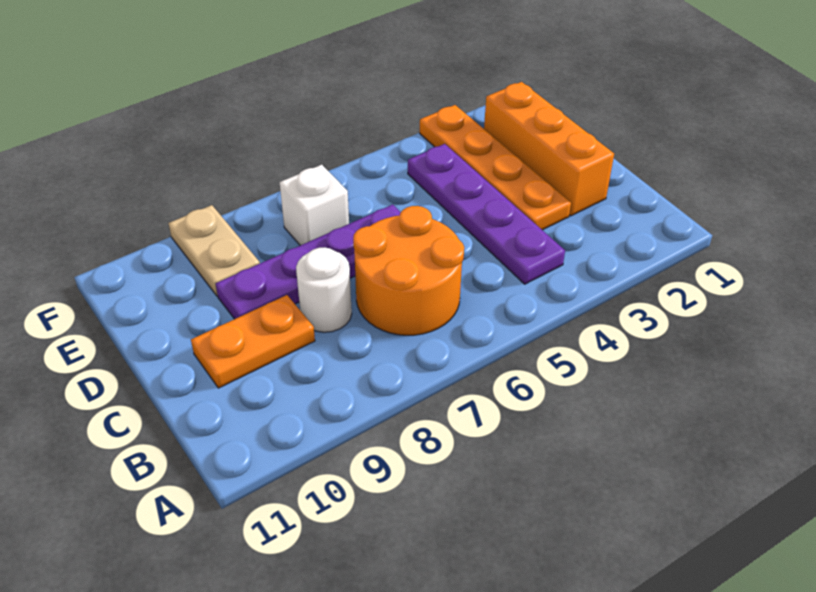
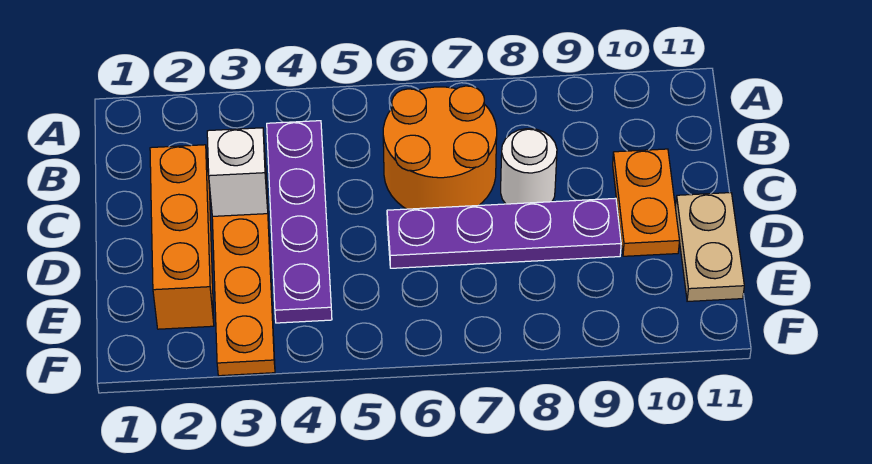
orange 1x2 plate [191,295,315,388] -> orange 1x2 plate turned to [613,149,680,256]
white 1x1 brick [280,165,349,245] -> white 1x1 brick moved to [207,128,268,216]
tan 1x2 plate [169,205,260,296] -> tan 1x2 plate moved to [675,193,744,301]

